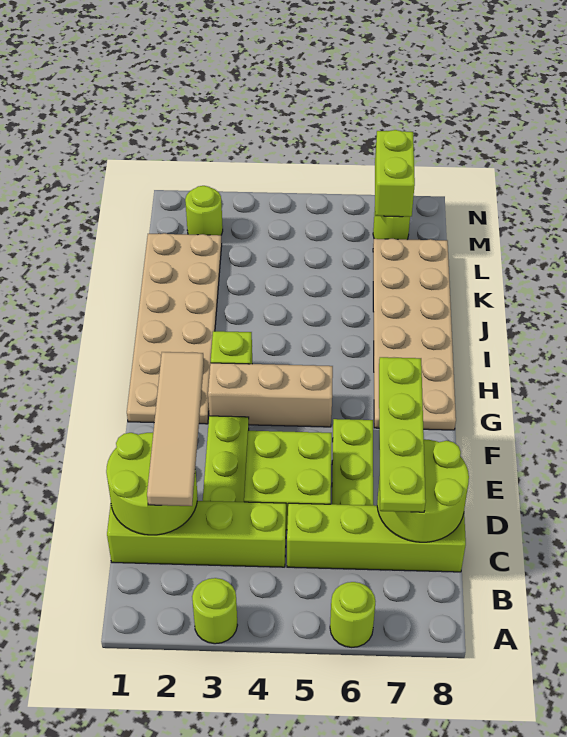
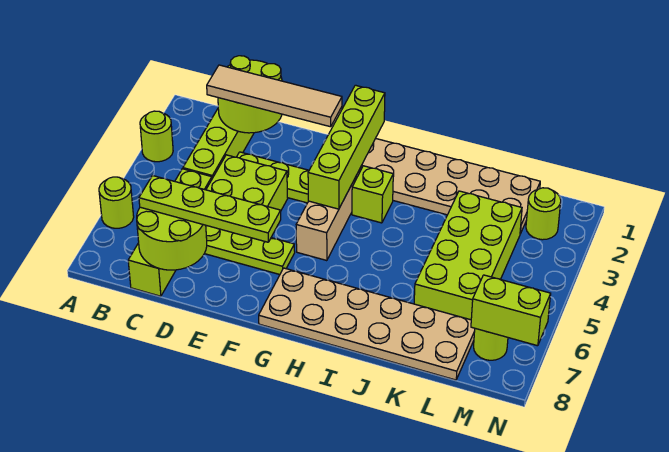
none -> lime 1x4 brick [308,85,385,209]
none -> lime 2x4 brick [414,191,522,320]

